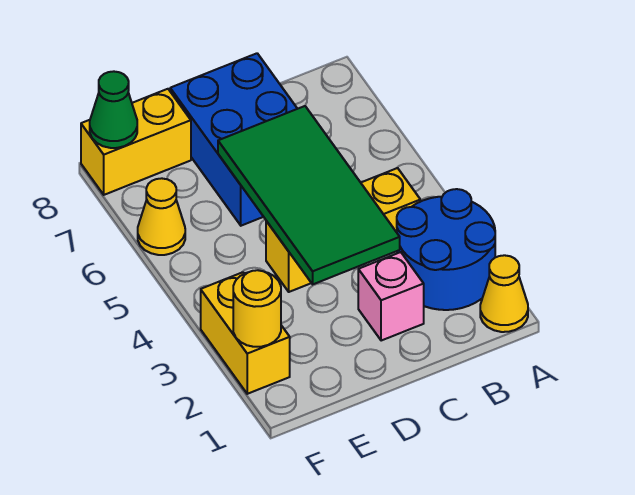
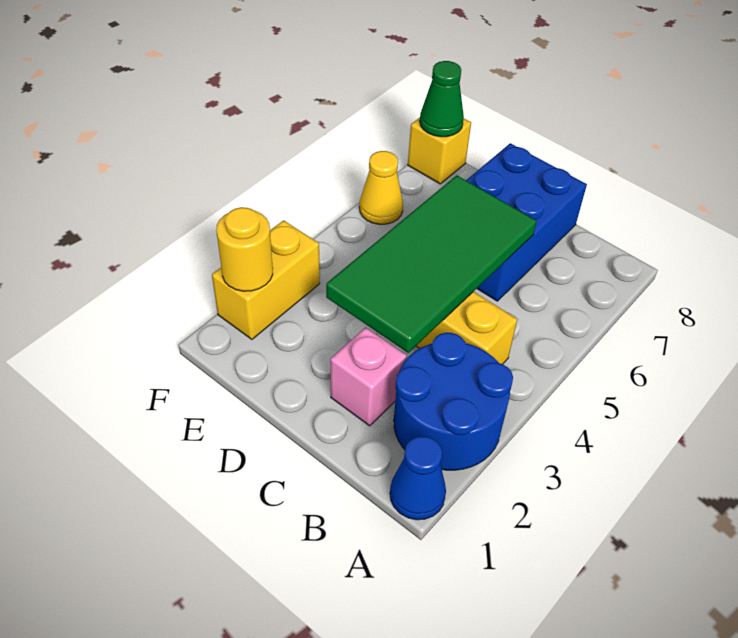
yellow 1x1 cone [480,255,528,332] -> blue 1x1 cone [390,436,446,520]
yellow 1x2 brick [81,89,191,195] -> yellow 1x1 brick [408,118,471,184]

